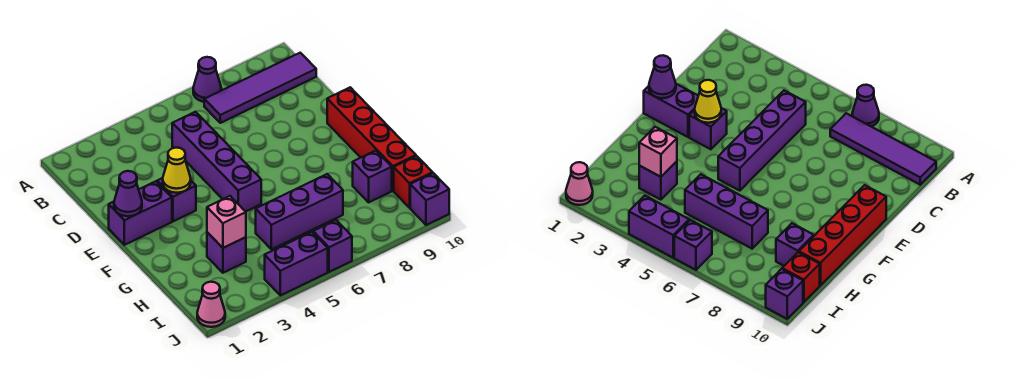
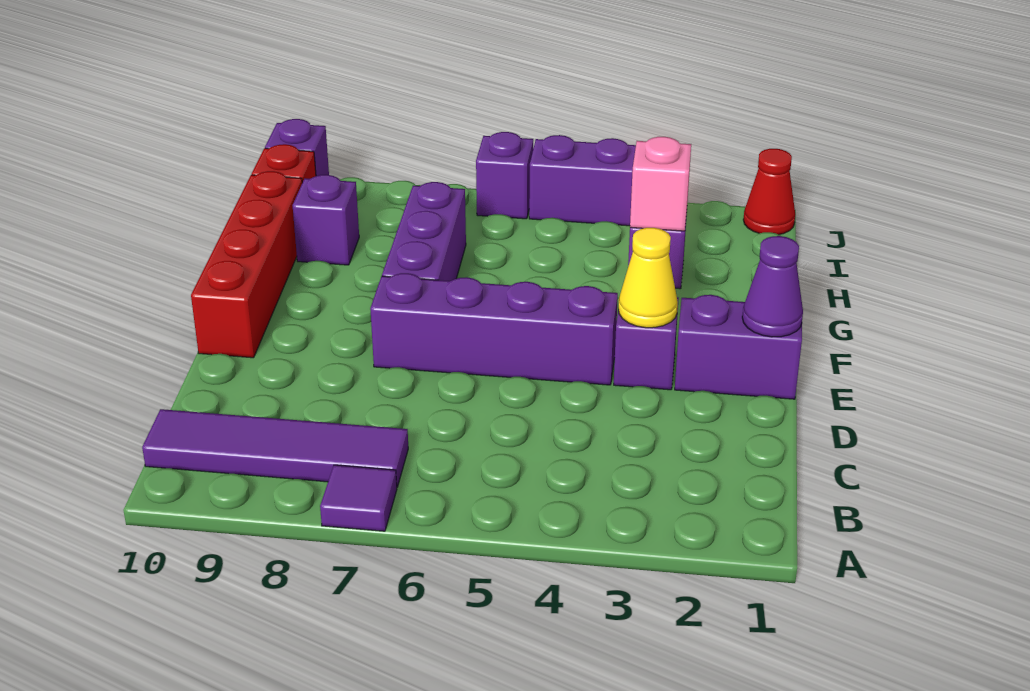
purple 1x1 cone [193,57,221,102] -> purple 1x1 tile [320,465,397,531]
purple 1x4 brick [172,112,261,212] -> purple 1x4 brick turned to [370,273,618,385]
purple 1x3 brick [256,174,343,249] -> purple 1x3 brick turned to [382,182,466,281]
pink 1x1 cone [197,282,225,327] -> red 1x1 cone [743,149,795,234]

